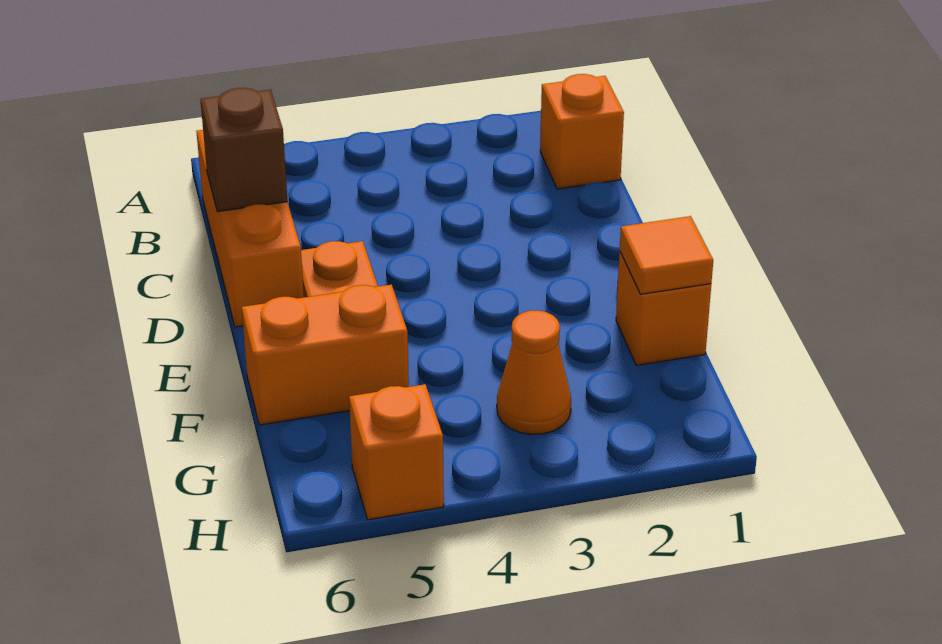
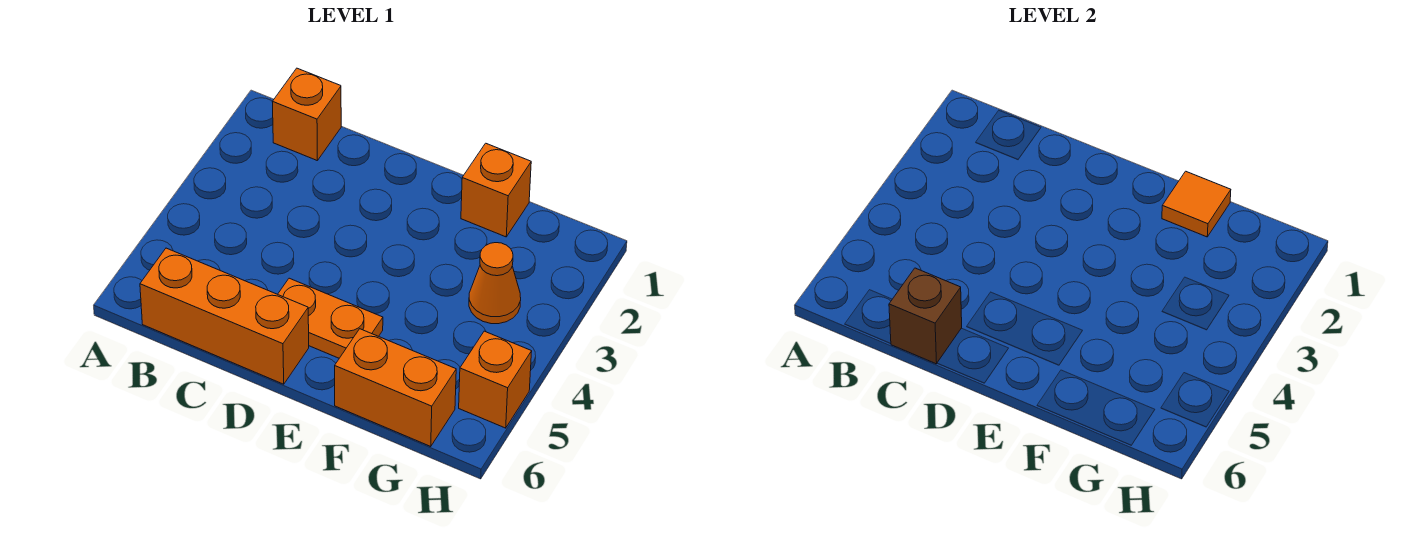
orange 1x2 brick [242,285,409,425] -> orange 1x2 brick turned to [335,329,456,446]

